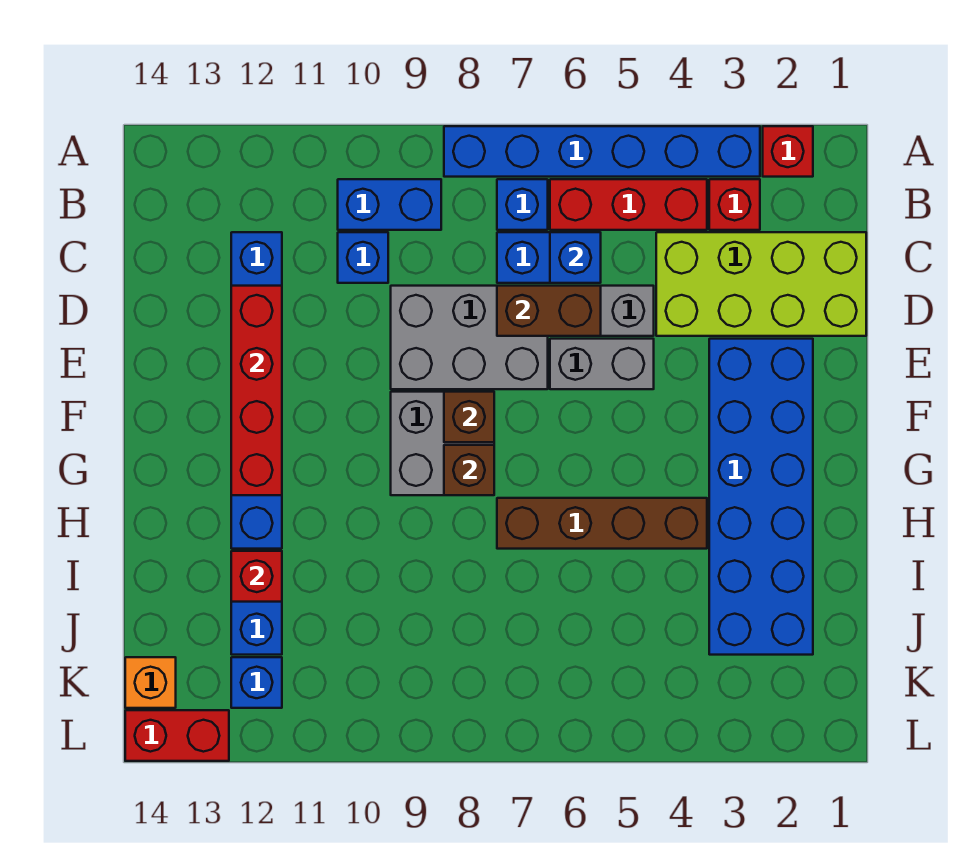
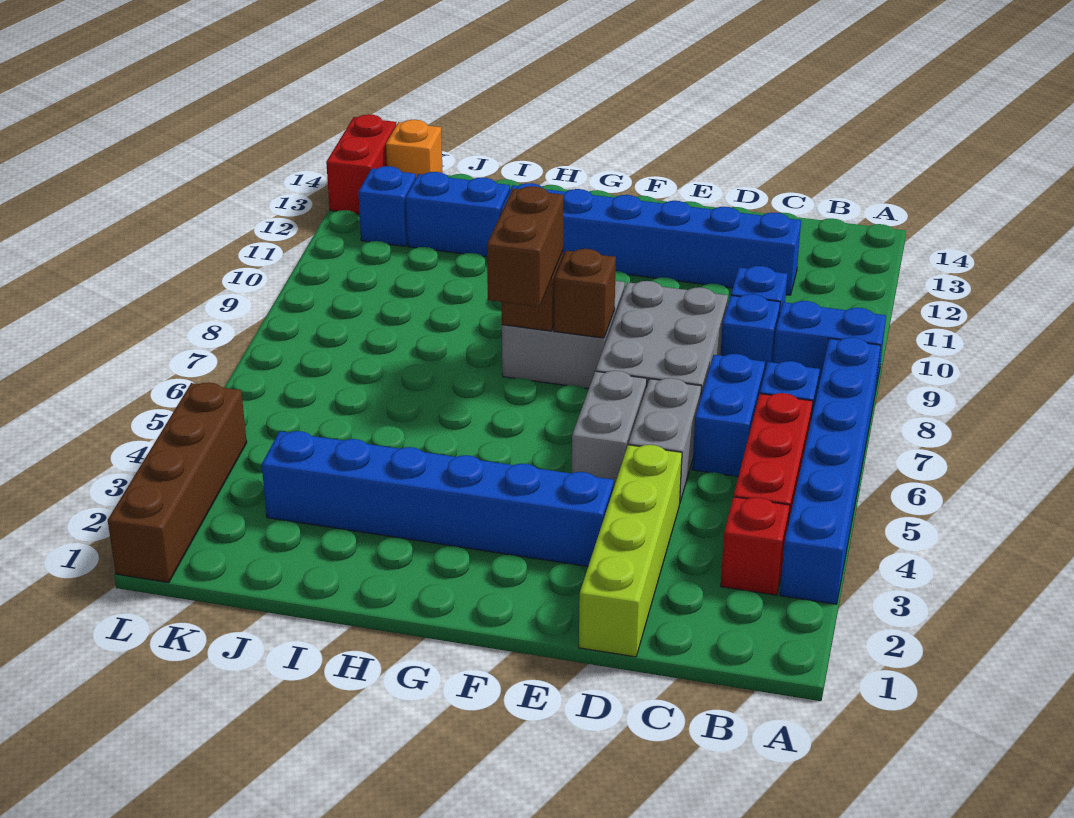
red 1x1 brick [763,126,813,177] -> none
blue 1x2 brick [338,179,441,230] -> blue 1x2 brick turned to [773,301,886,387]
lime 2x4 brick [656,232,866,336] -> lime 1x4 brick [579,445,682,657]
blue 1x1 brick [550,232,601,283] -> blue 1x1 brick moved to [721,294,780,374]
brown 1x2 brick [497,286,601,336] -> brown 1x2 brick moved to [487,186,564,307]
red 1x4 brick [231,286,282,495] -> none
blue 2x6 brick [709,339,813,655] -> blue 1x6 brick [262,431,614,566]
brown 1x4 brick [497,498,707,549] -> brown 1x4 brick moved to [108,382,247,583]
red 1x1 brick [231,551,282,602] -> none

